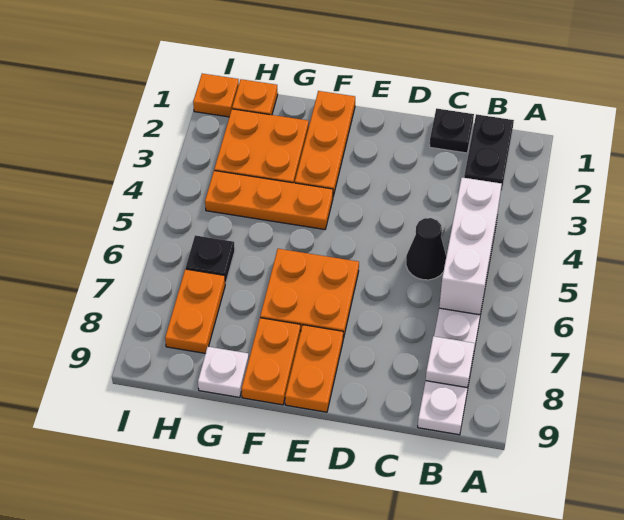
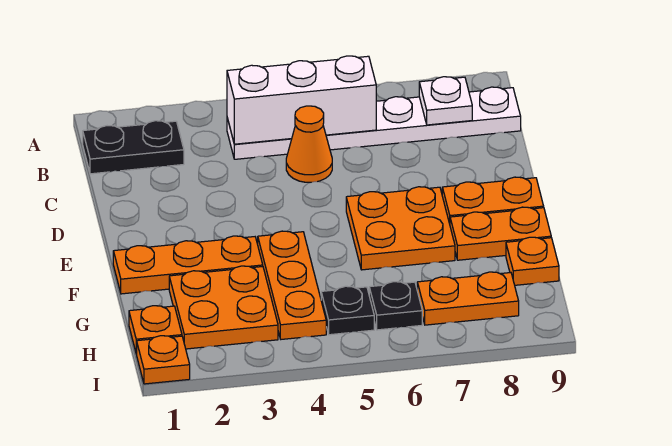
black 1x1 plate [429,109,474,153] -> black 1x1 plate moved to [321,286,374,335]
black 1x1 cone [406,218,446,280] -> orange 1x1 cone [286,106,332,182]
white 1x1 plate [198,347,249,398] -> orange 1x1 plate [506,237,559,285]

